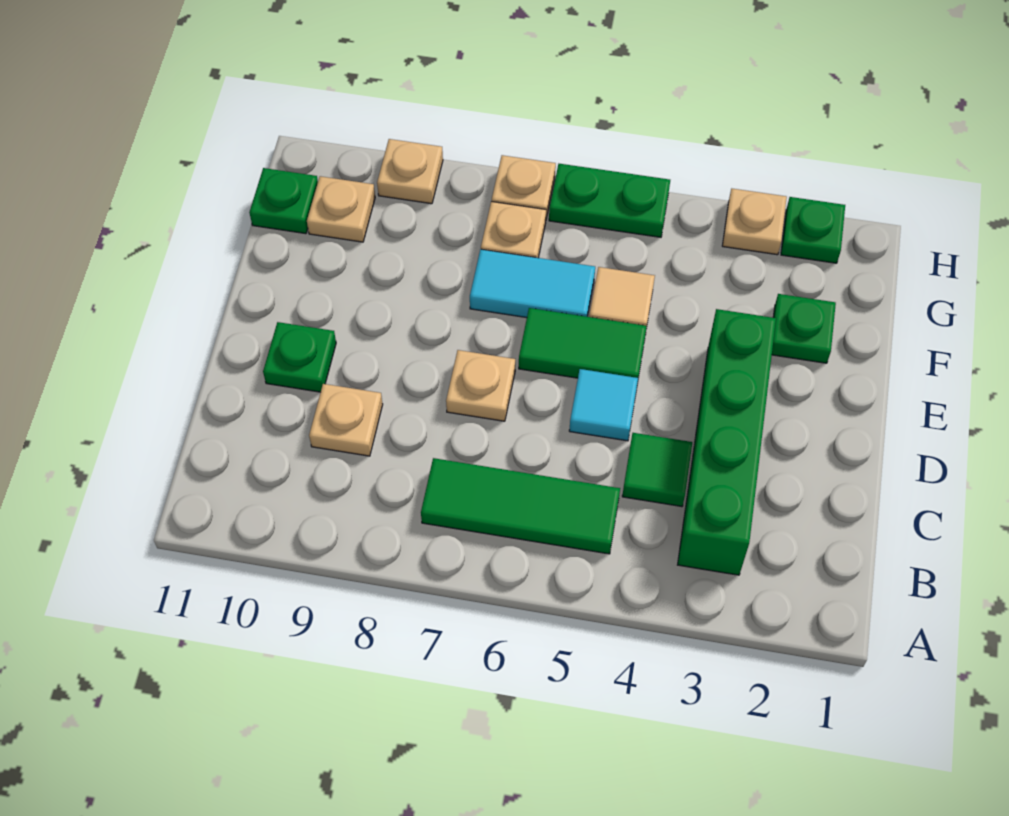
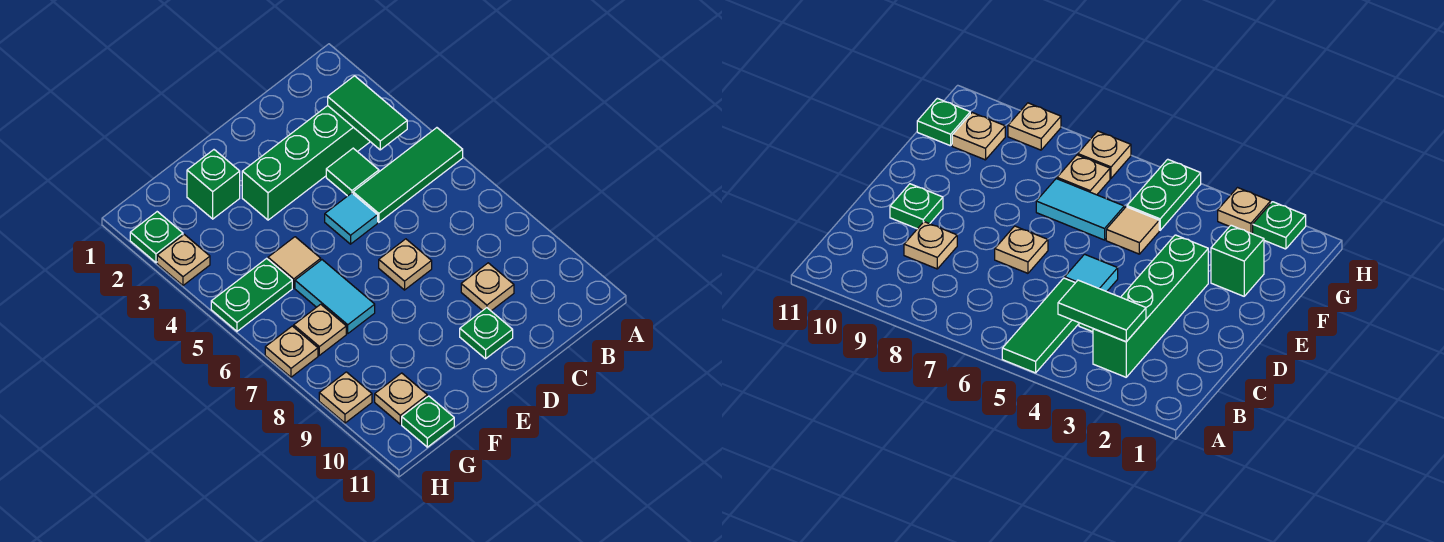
green 1x3 tile [421,458,620,554] -> green 1x3 tile turned to [353,128,463,222]
green 1x2 tile [519,308,647,378] -> green 1x2 tile moved to [328,76,407,150]
green 1x1 plate [772,294,836,363] -> green 1x1 brick [187,150,240,219]
green 1x2 plate [549,164,670,237] -> green 1x2 plate turned to [211,258,292,331]

